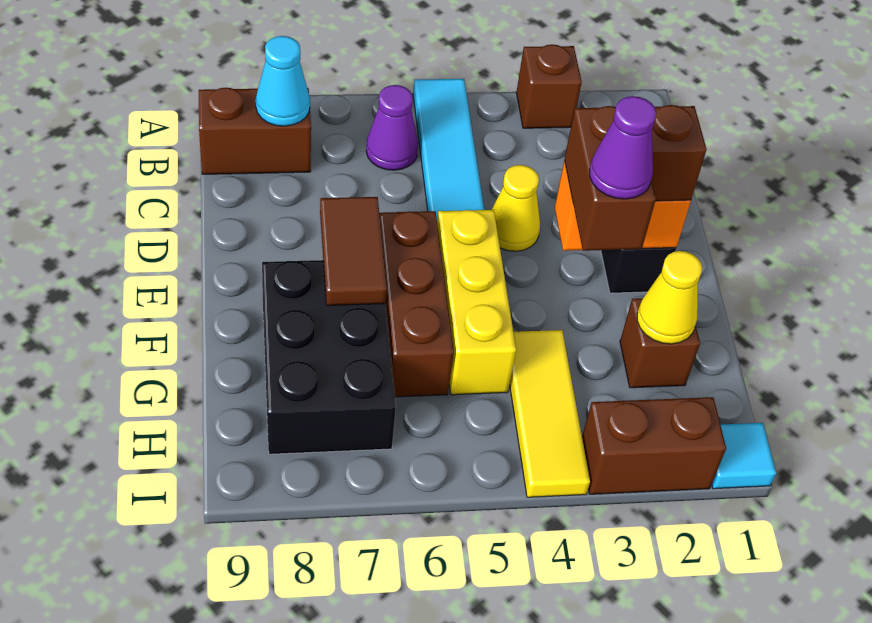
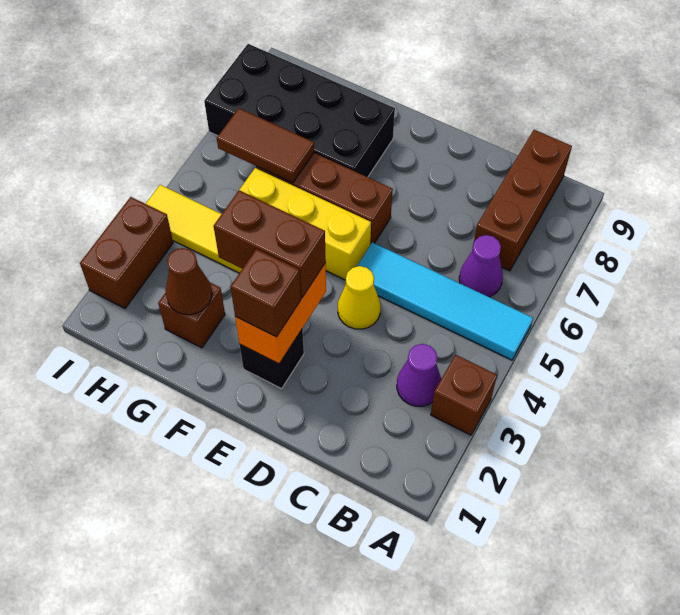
brown 1x2 brick [199,88,311,174] -> brown 1x3 brick [472,130,572,271]
cyan 1x1 cone [256,36,310,126] -> none
brown 1x2 tile [320,197,387,306] -> brown 1x2 tile moved to [217,108,314,183]
purple 1x1 cone [590,96,656,199] -> purple 1x1 cone moved to [397,344,441,406]
black 2x3 brick [262,260,396,454] -> black 2x4 brick [204,44,395,177]
yellow 1x1 cone [637,251,702,344] -> brown 1x1 cone [166,248,212,315]
cyan 1x1 tile [712,423,776,489] -> none

